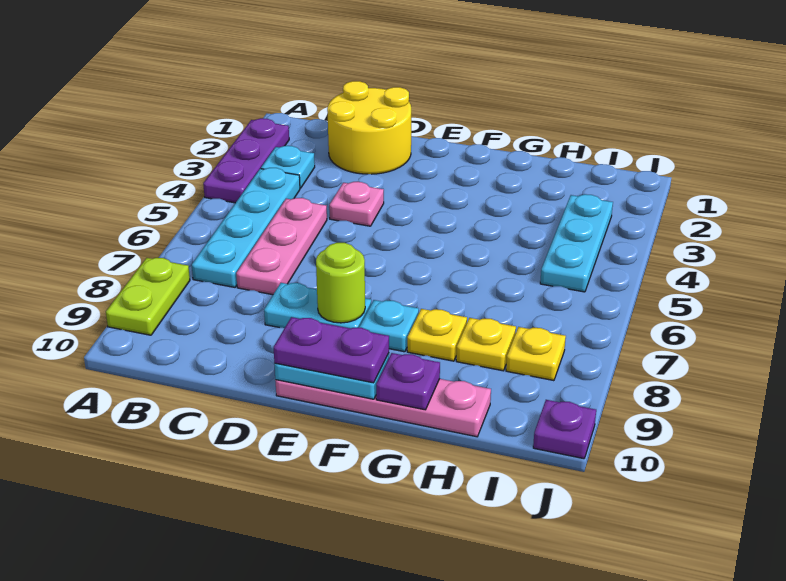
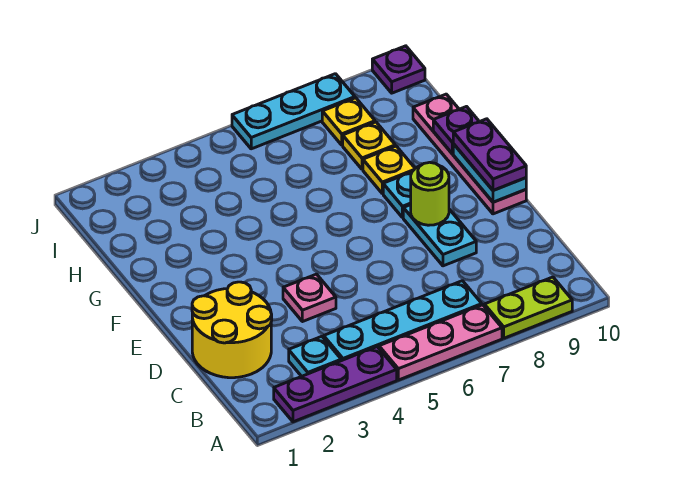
pink 1x3 plate [236,198,327,295] -> pink 1x3 plate moved to [379,305,502,380]
cyan 1x3 plate [540,194,613,292] -> cyan 1x3 plate moved to [232,74,355,149]

